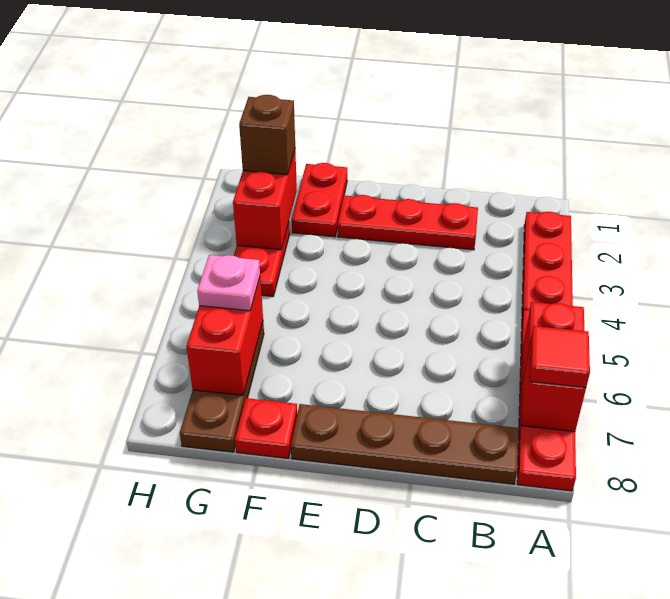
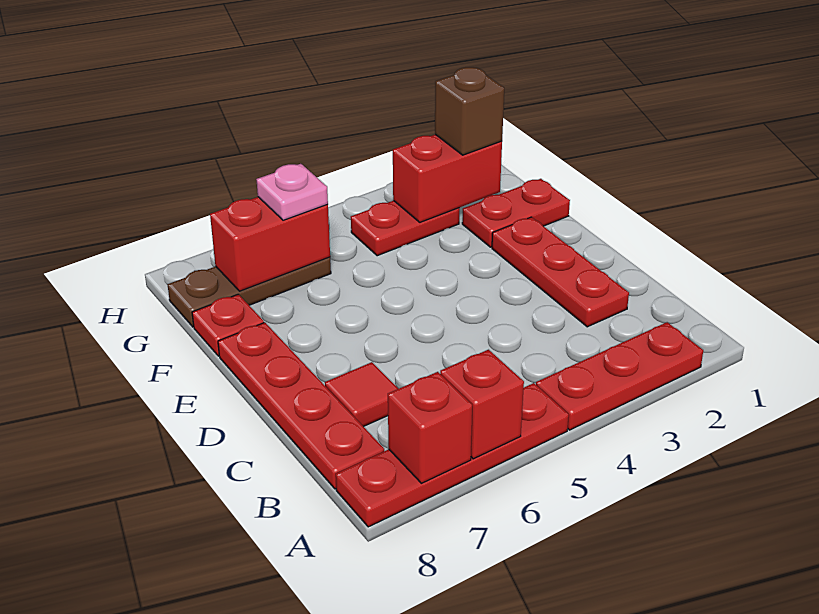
red 1x1 tile [530,326,590,387] -> red 1x1 tile moved to [325,362,398,427]
brown 1x4 plate [291,404,518,484] -> red 1x4 plate [218,323,384,489]

